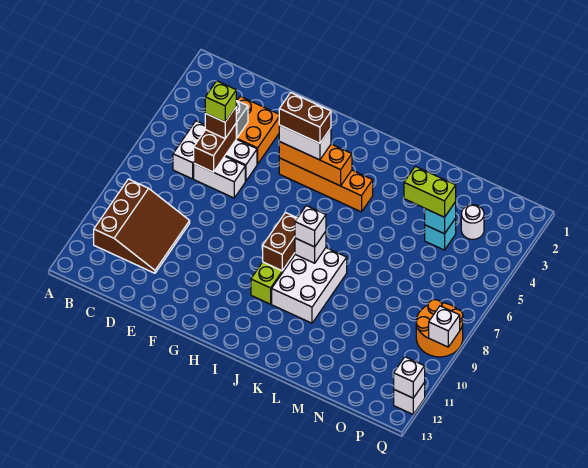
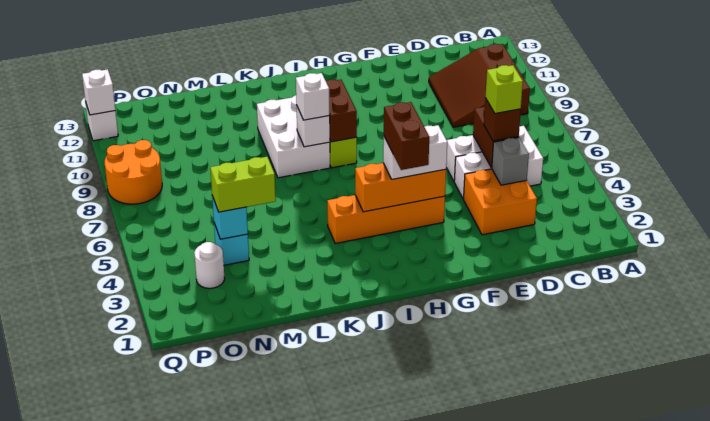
brown 1x2 brick [279,93,331,143] -> brown 1x2 brick turned to [384,102,429,170]
white 1x1 brick [429,306,460,347] -> none

